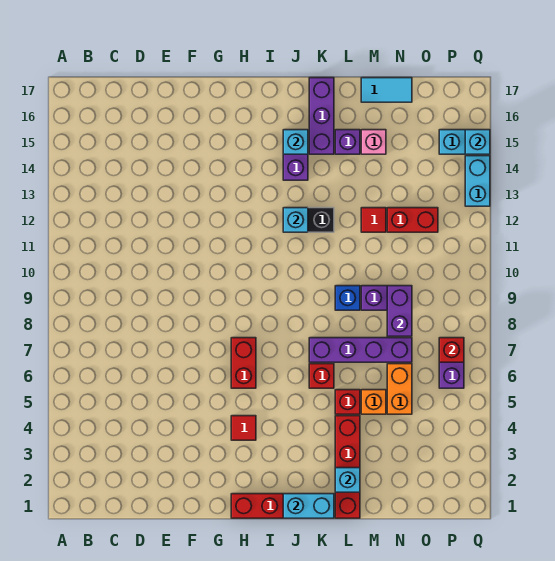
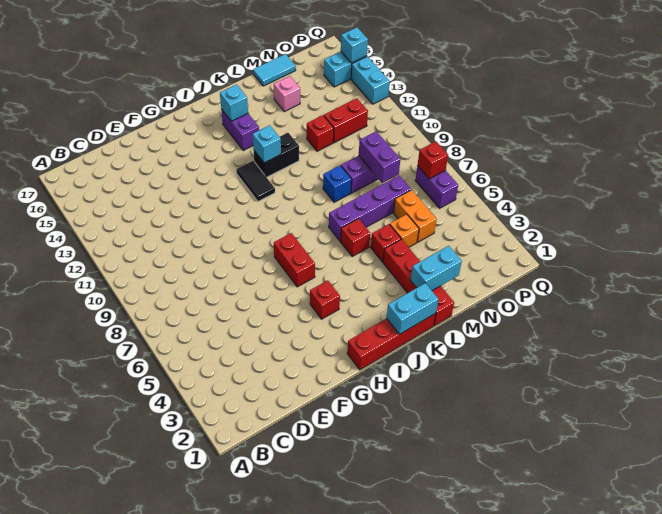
red 1x1 tile [231,416,256,440] -> red 1x1 brick [310,280,340,319]
none -> black 1x2 tile [236,161,275,201]
purple 1x3 brick [309,78,334,154] -> none
cyan 1x1 brick [335,468,360,492] -> cyan 1x2 brick [411,246,462,291]
purple 1x1 brick [335,130,360,154] -> none
red 1x1 tile [361,208,386,232] -> red 1x1 brick [307,115,334,151]

